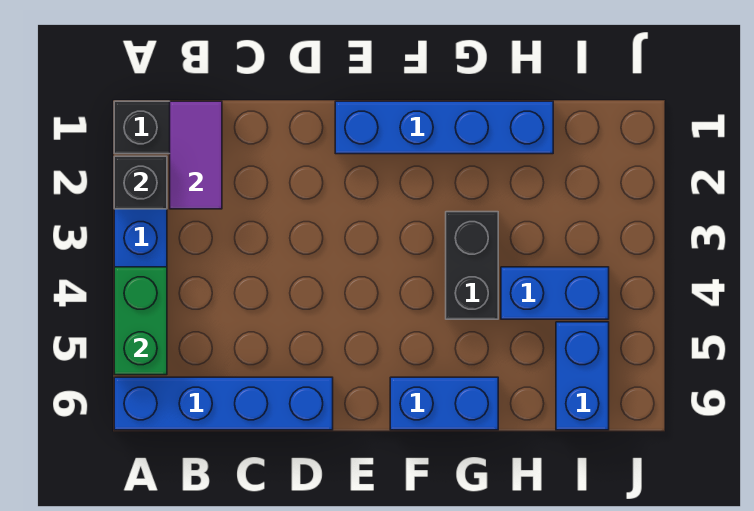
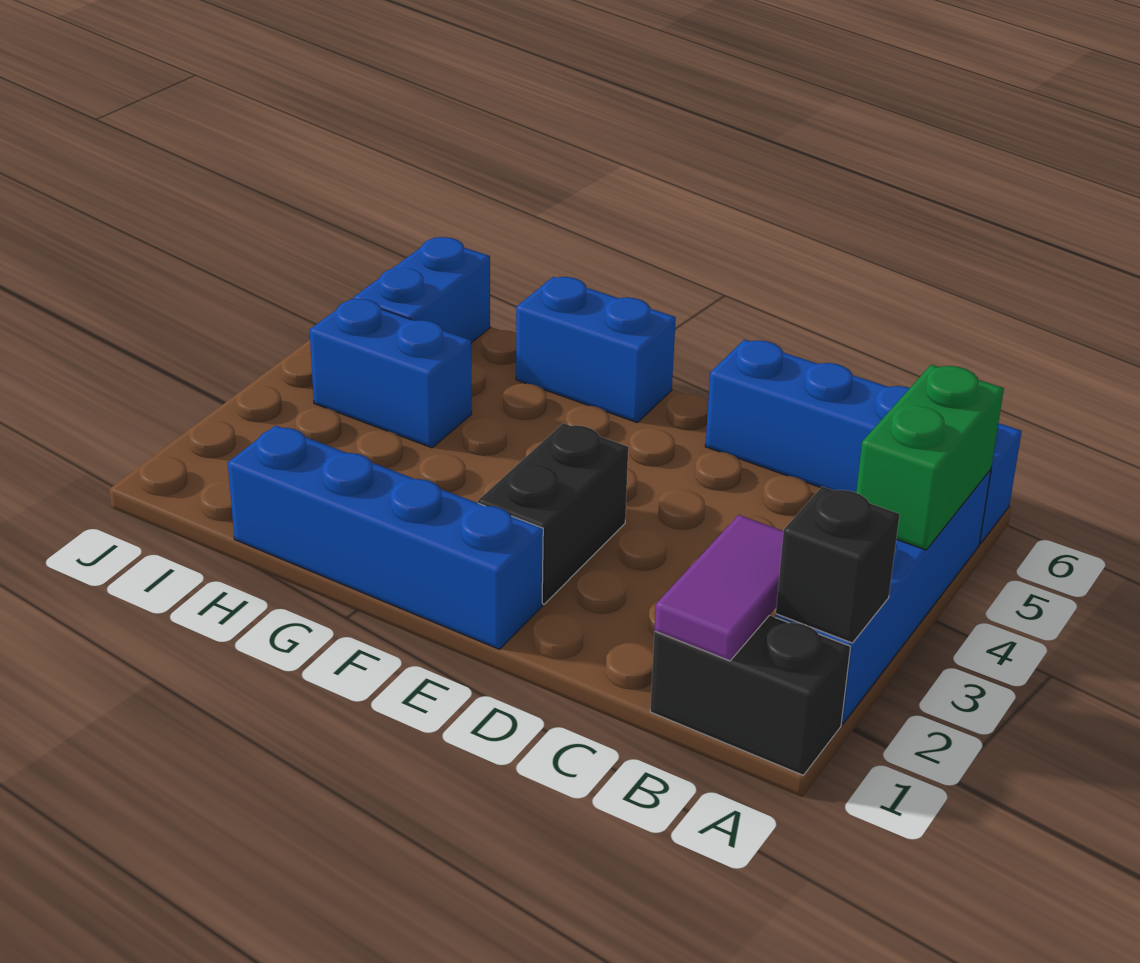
black 1x2 brick [446,212,498,319] -> black 1x2 brick moved to [478,423,628,604]

